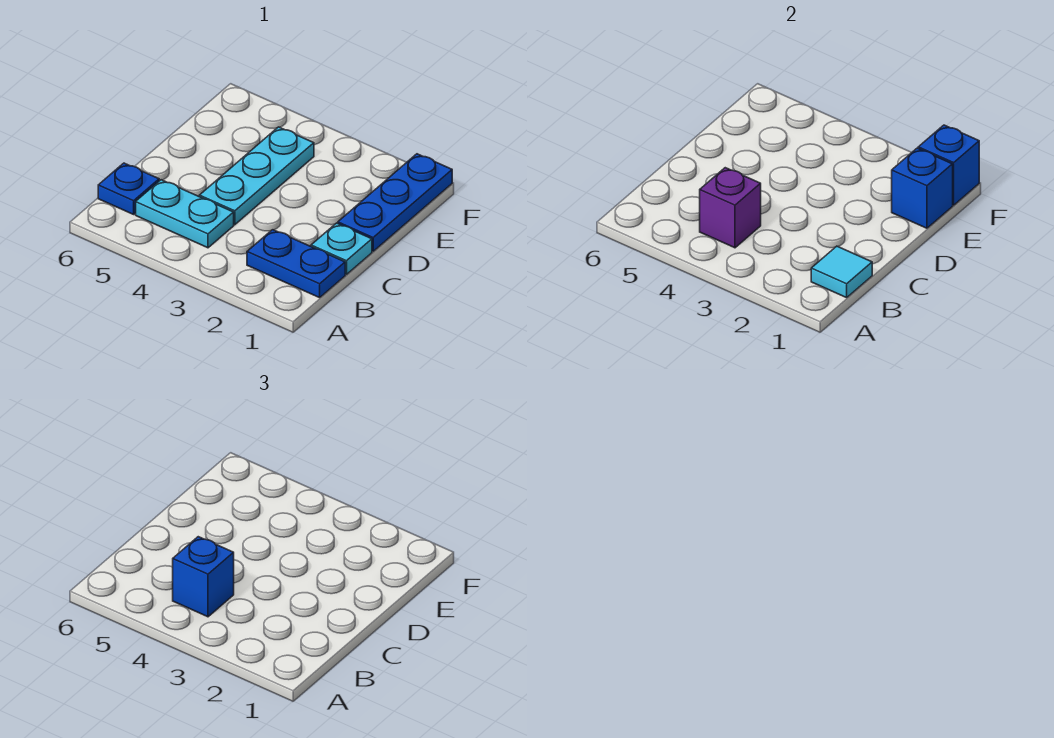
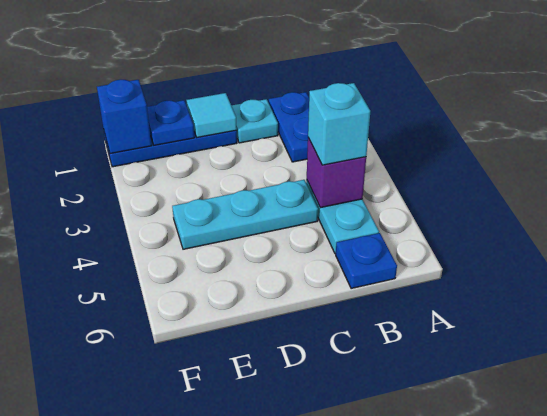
cyan 1x1 tile [811,246,872,298] -> cyan 1x1 tile moved to [187,93,237,137]
blue 1x1 brick [173,537,234,617] -> cyan 1x1 brick [308,83,370,165]
blue 1x1 brick [892,148,953,228] -> blue 1x1 plate [147,100,194,145]

